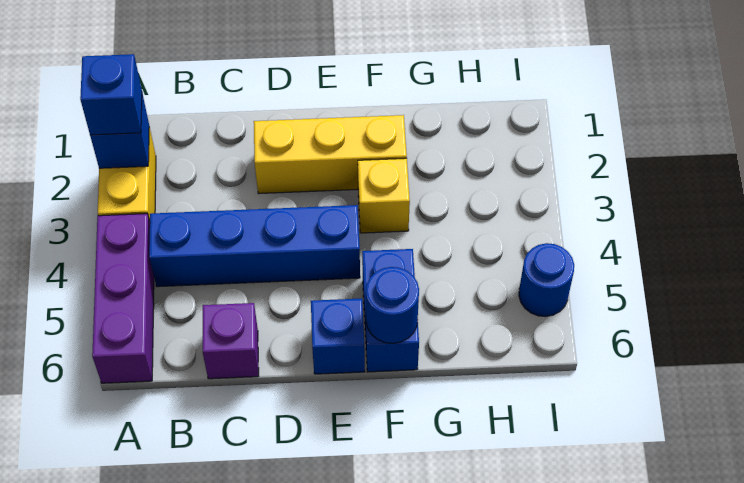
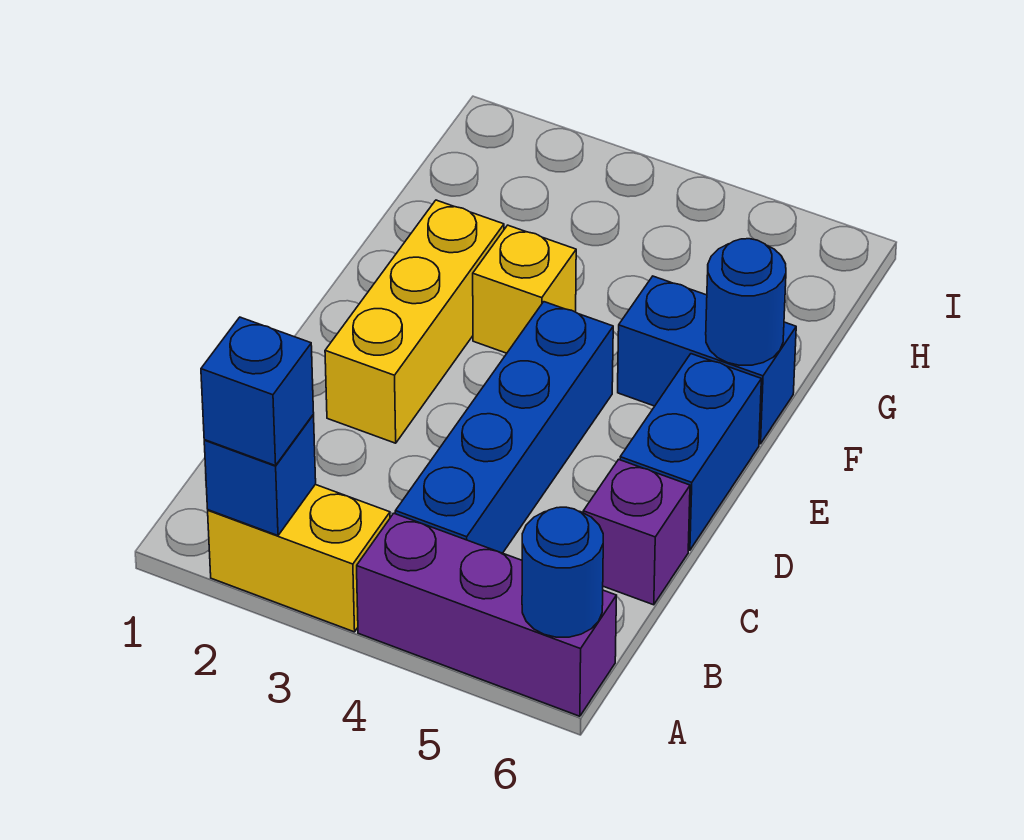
blue 1x1 brick [311,298,365,374] -> blue 1x2 brick [620,354,761,550]
blue 1x1 round brick [519,243,574,317] -> blue 1x1 round brick moved to [522,507,603,637]

